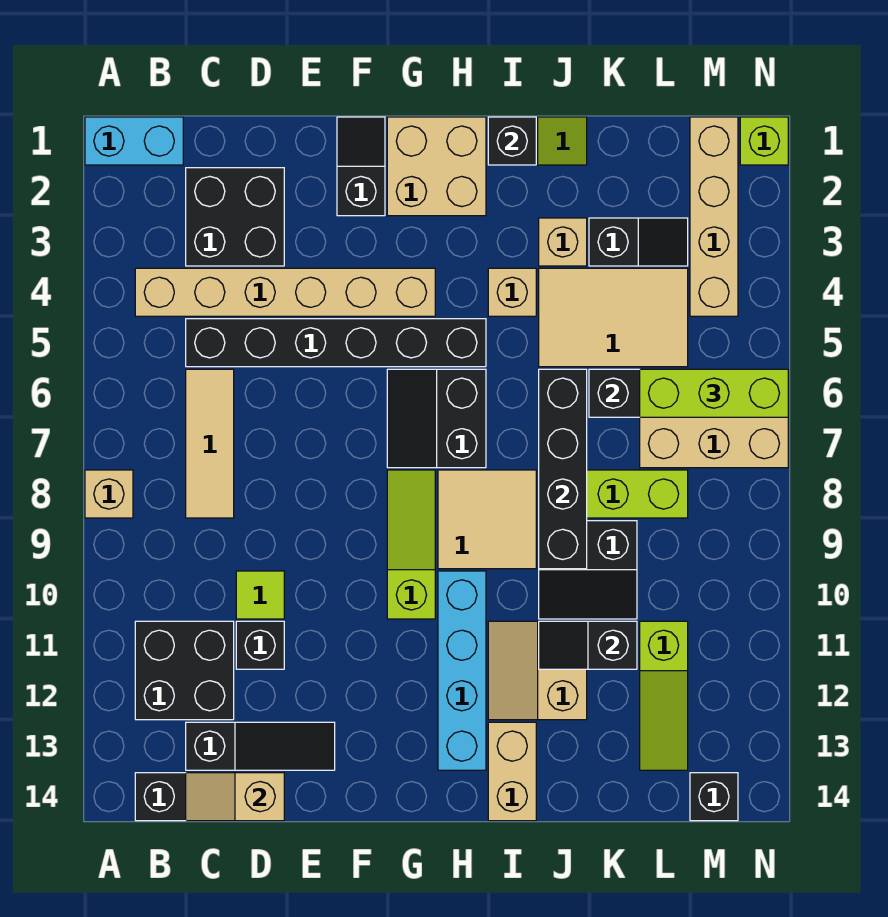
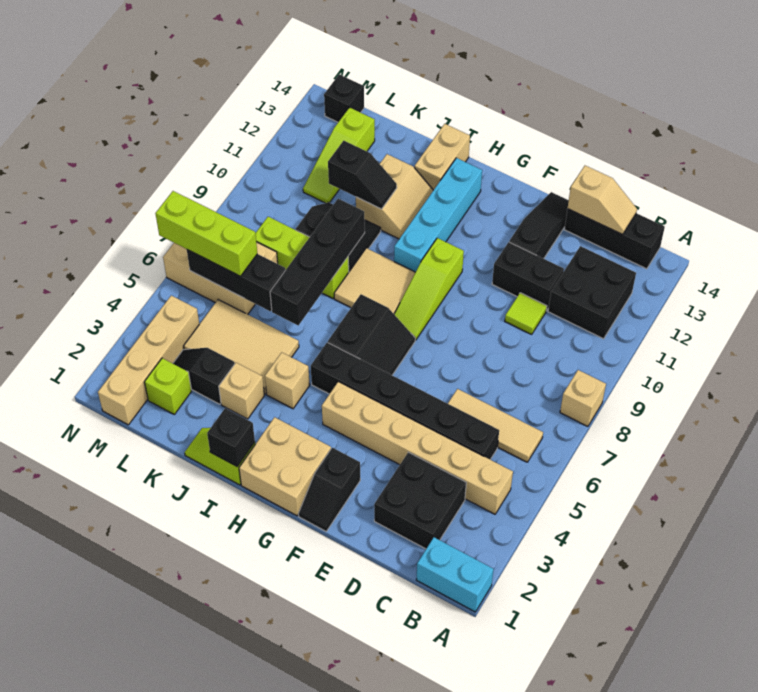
tan 1x3 tile [186,369,234,518] -> tan 1x3 tile turned to [448,389,543,462]
black 1x3 slope [186,722,335,770] -> black 1x3 slope turned to [509,192,569,259]
black 1x1 brick [236,621,284,669] -> black 1x2 brick [492,242,564,311]
lime 1x3 slope [640,621,688,770] -> lime 1x3 slope turned to [303,108,375,203]
lime 1x1 brick [740,117,788,165] -> lime 1x1 brick moved to [144,358,192,414]

